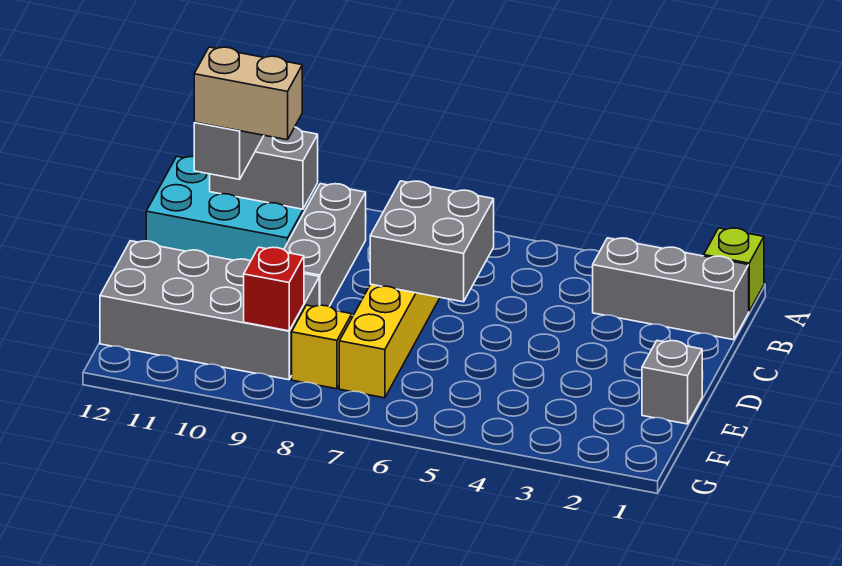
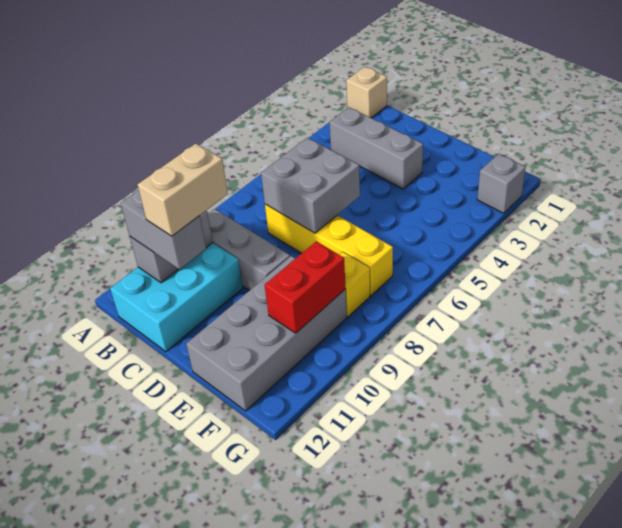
lime 1x1 brick [704,228,764,311] -> tan 1x1 brick [346,67,387,118]
grey 1x3 brick [593,238,749,340] -> grey 1x3 brick turned to [329,107,423,189]
grey 1x1 brick [642,341,702,424] -> grey 1x1 brick moved to [477,154,526,213]
red 1x1 brick [244,247,304,331] -> red 1x2 brick [265,241,346,333]

